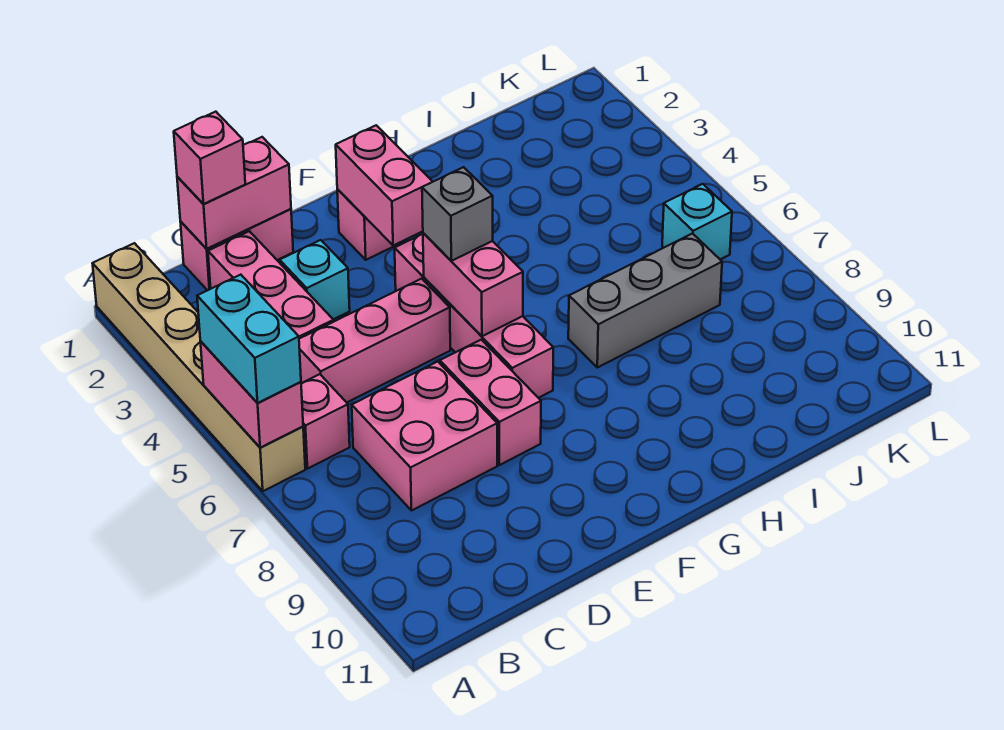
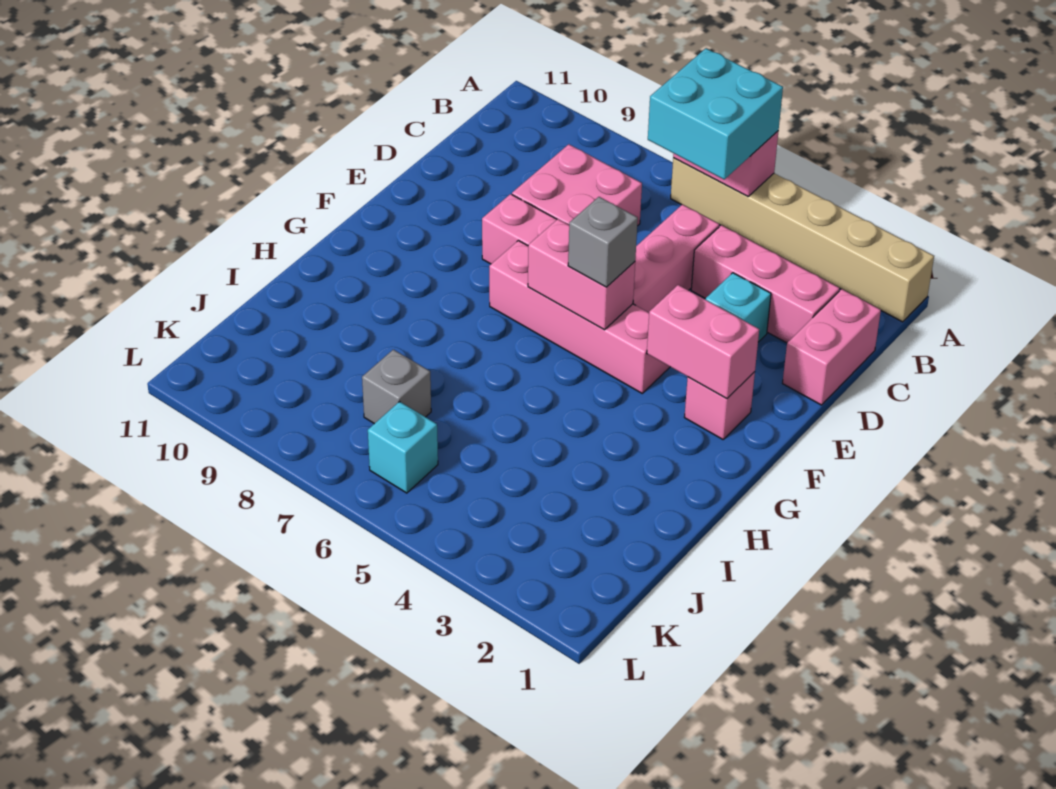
cyan 1x2 brick [197,275,301,403] -> cyan 2x2 brick [648,48,783,179]
pink 1x1 brick [301,374,350,468] -> none
pink 1x2 brick [177,137,291,249] -> none
pink 1x1 brick [174,112,245,204] -> none
grey 1x3 brick [568,234,722,368] -> grey 1x1 brick [362,350,431,424]

